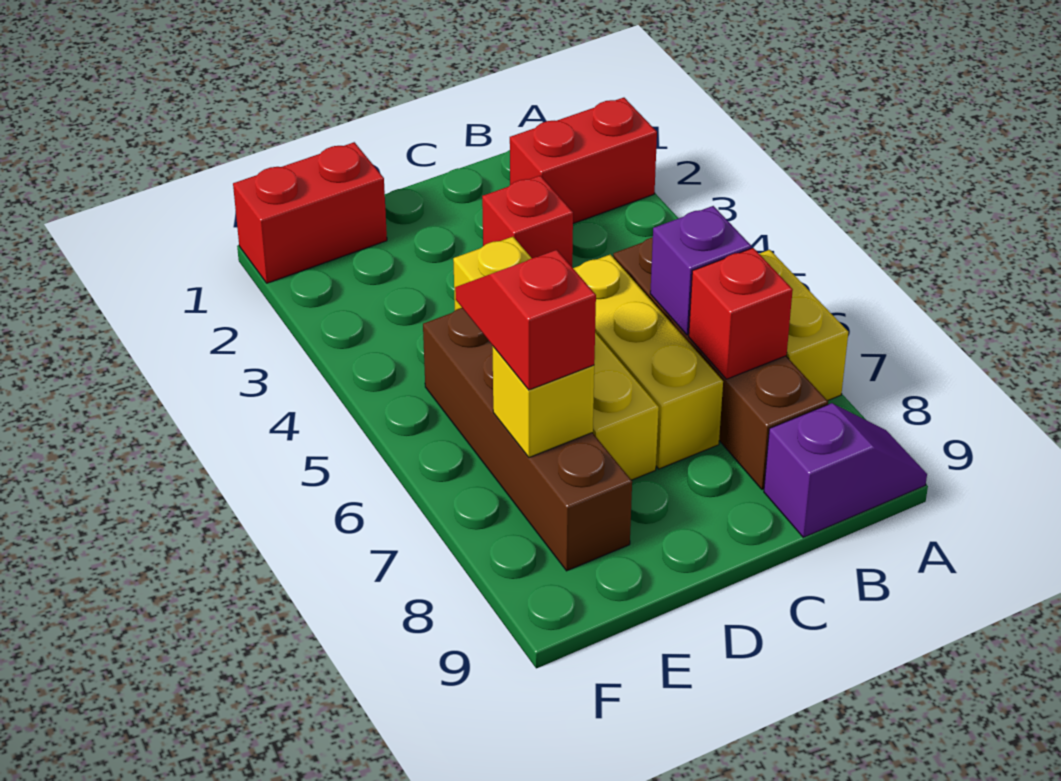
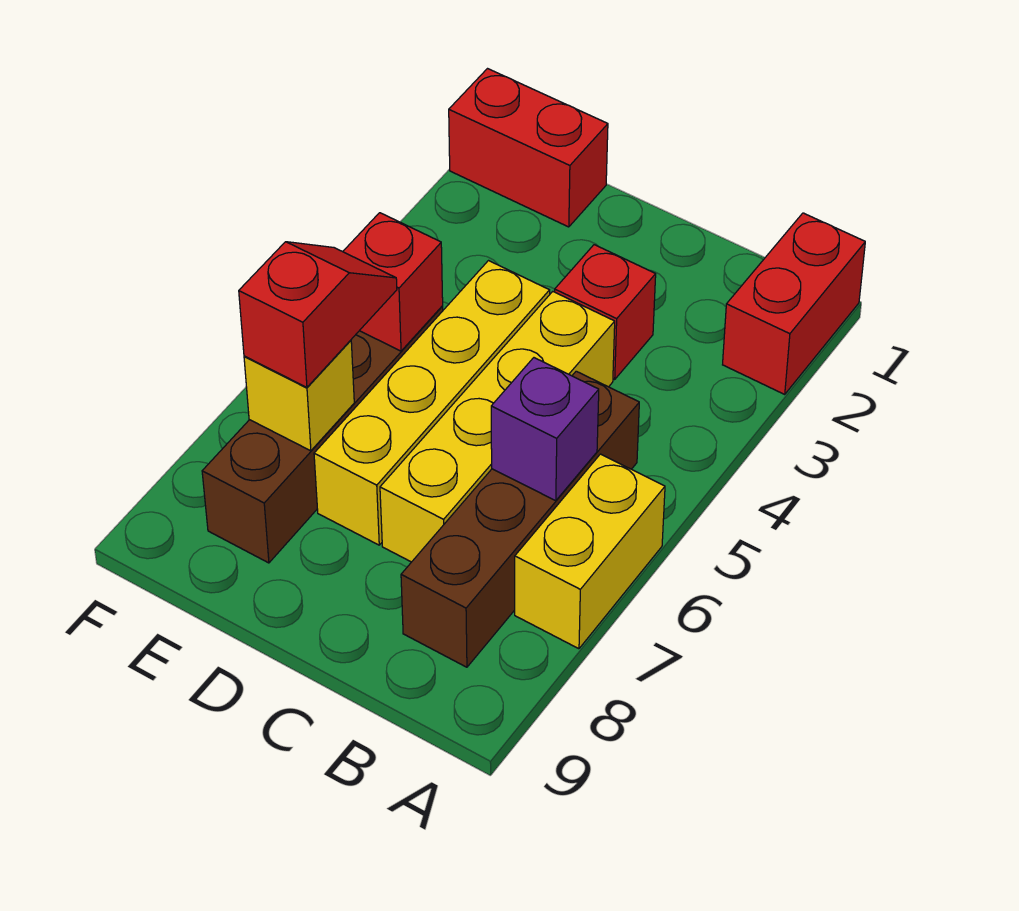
red 1x2 brick [510,98,657,224] -> red 1x2 brick turned to [723,213,865,394]
purple 1x2 slope [764,403,927,537] -> none
red 1x1 brick [689,248,793,379] -> red 1x1 brick moved to [343,213,443,351]
yellow 1x3 brick [573,254,723,469] -> yellow 1x4 brick [380,292,615,562]

